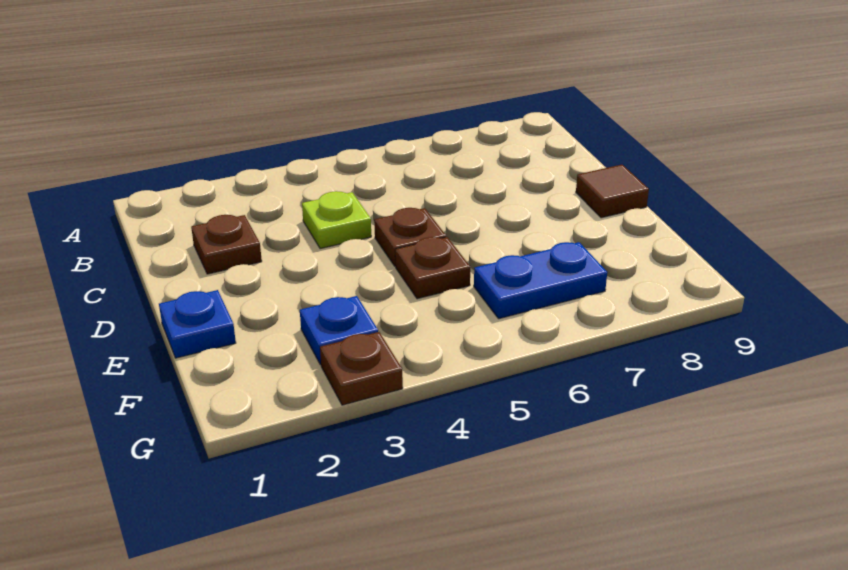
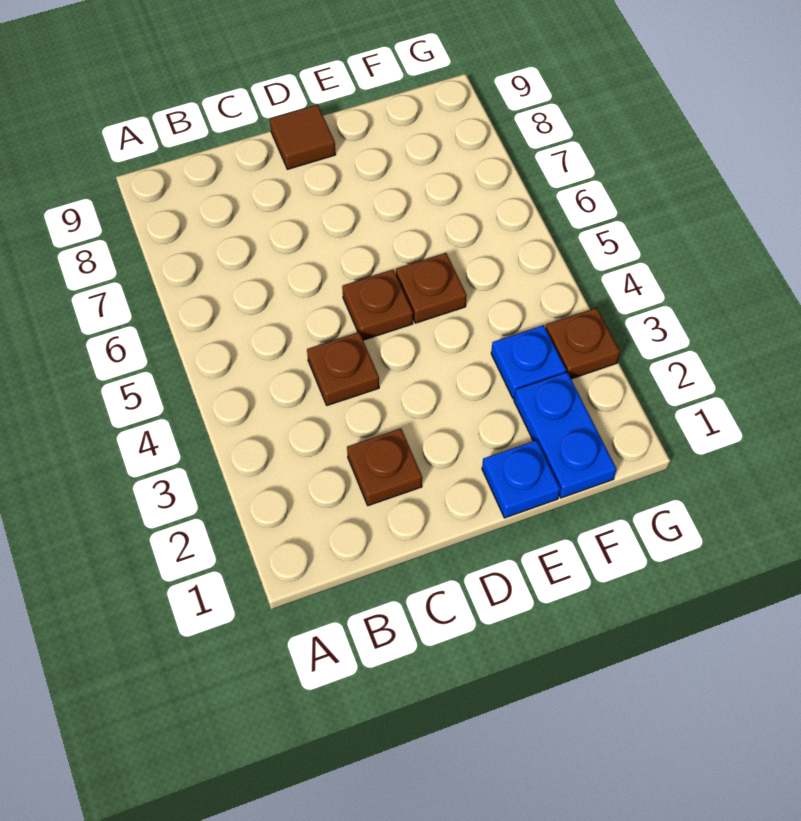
lime 1x1 plate [302,191,371,249] -> brown 1x1 plate [307,332,379,405]
blue 1x2 plate [474,242,607,319] -> blue 1x2 plate moved to [514,372,617,498]

